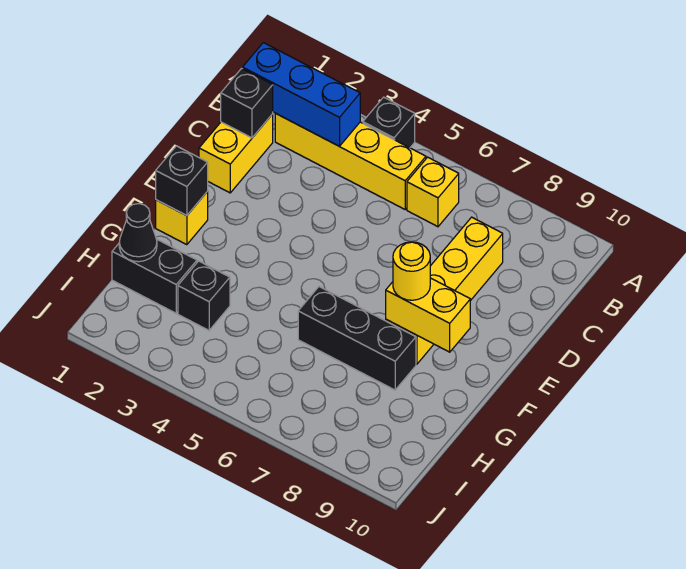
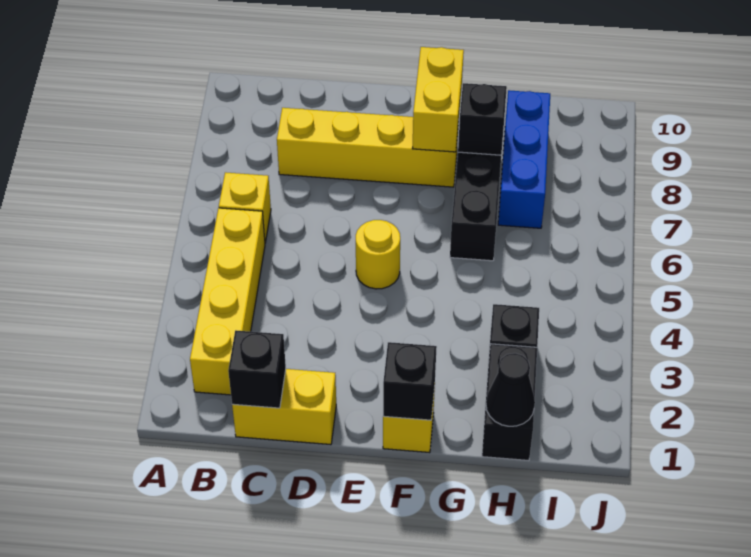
black 1x1 brick [363,97,415,148] -> black 1x1 brick moved to [458,83,507,155]
blue 1x3 brick [243,43,360,146] -> blue 1x3 brick moved to [498,90,550,228]
yellow 1x1 round brick [393,242,430,300] -> yellow 1x1 round brick moved to [356,220,400,289]

